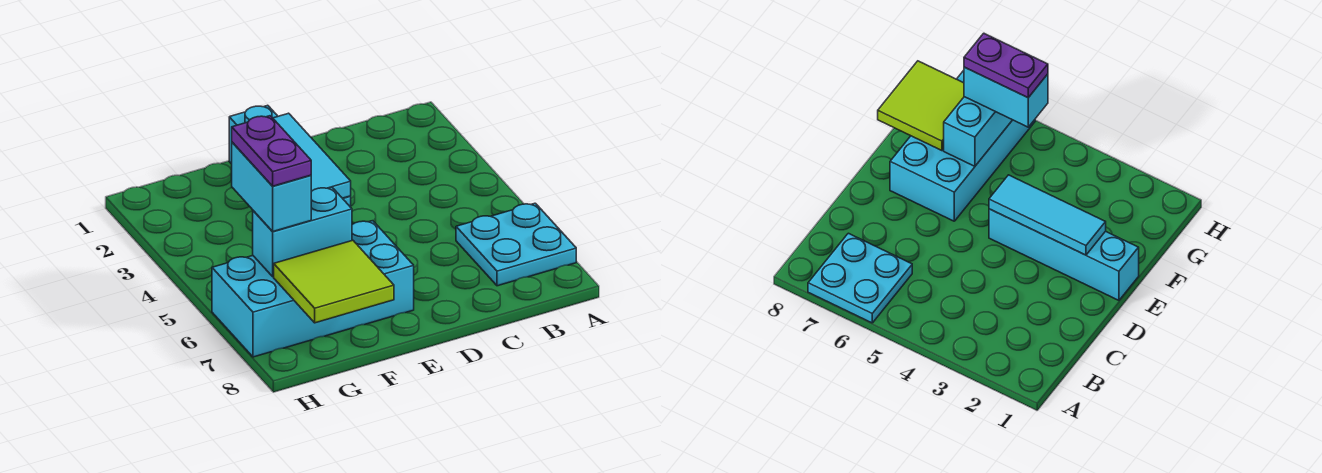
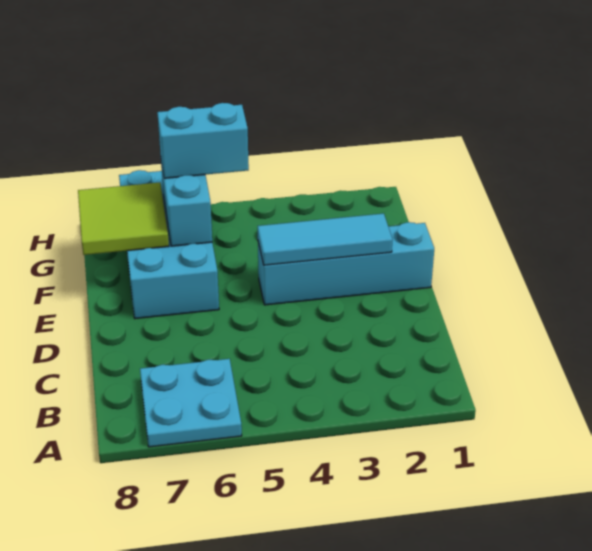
purple 1x2 plate [232,116,311,186] -> none

